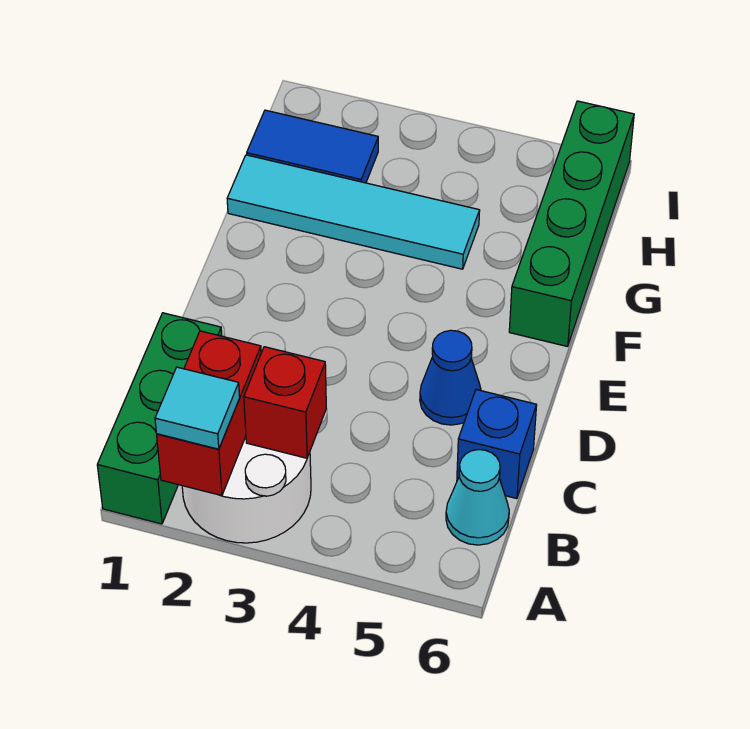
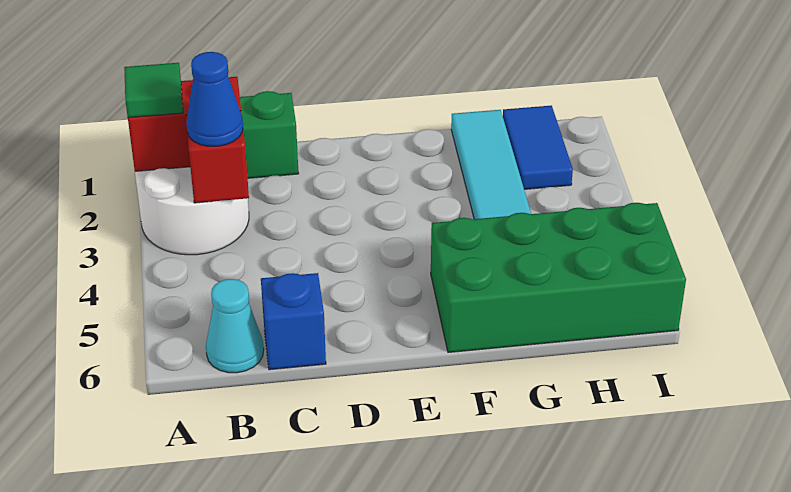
cyan 1x1 tile [155,367,240,449] -> green 1x1 tile [124,63,183,118]
blue 1x1 cone [420,330,481,425] -> blue 1x1 cone moved to [186,52,243,146]
green 1x4 brick [509,101,634,347] -> green 2x4 brick [431,203,686,352]

